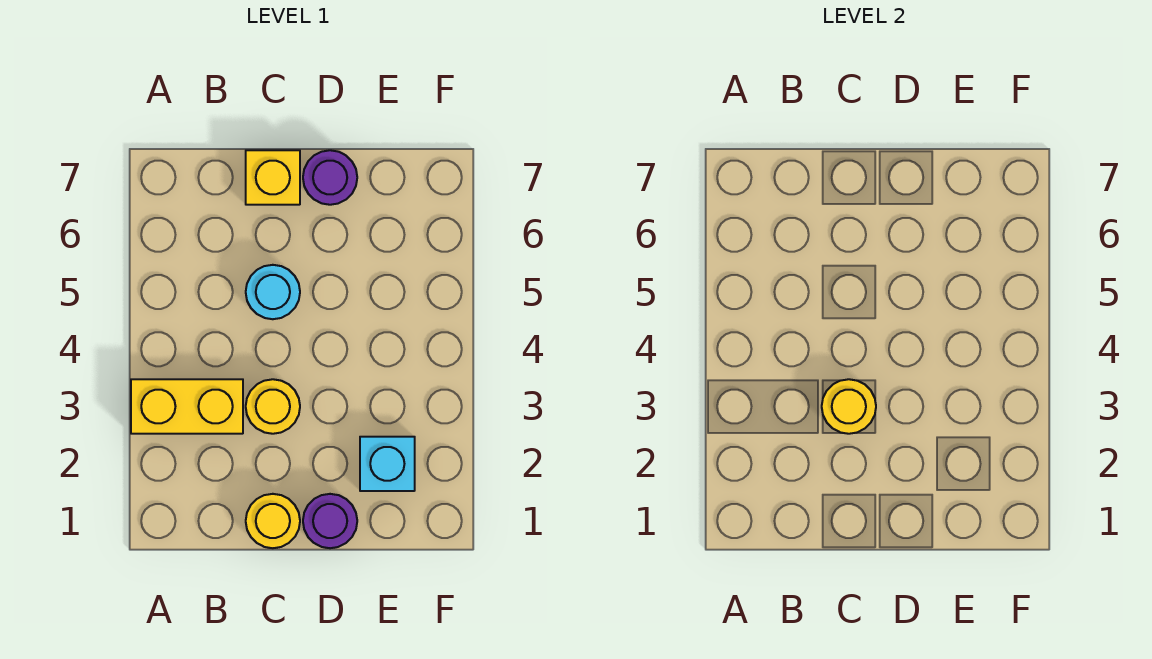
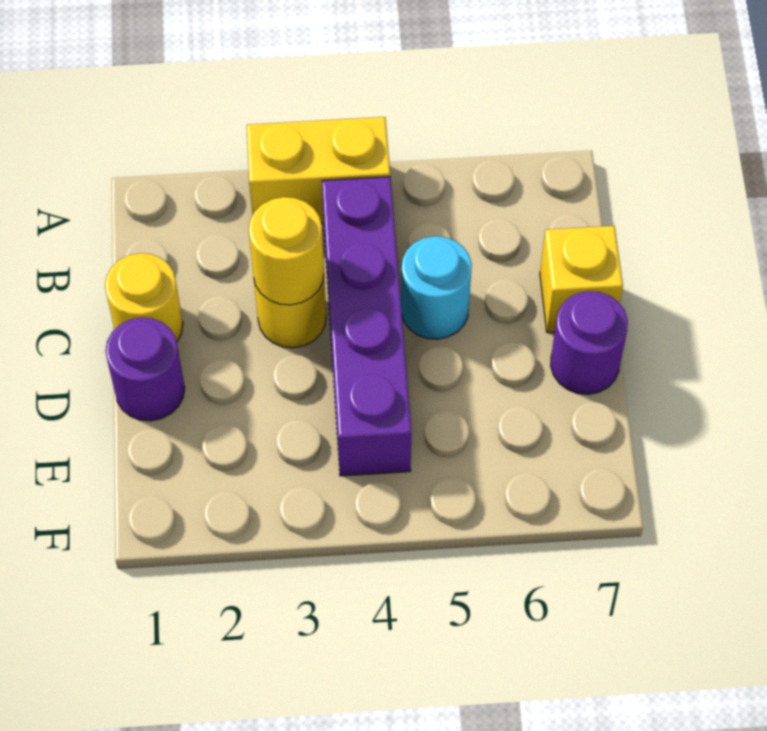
yellow 1x2 brick [131,379,243,434] -> yellow 1x2 brick turned to [247,117,390,223]
none -> purple 1x4 brick [322,177,411,476]
cyan 1x1 brick [360,437,415,491] -> none

